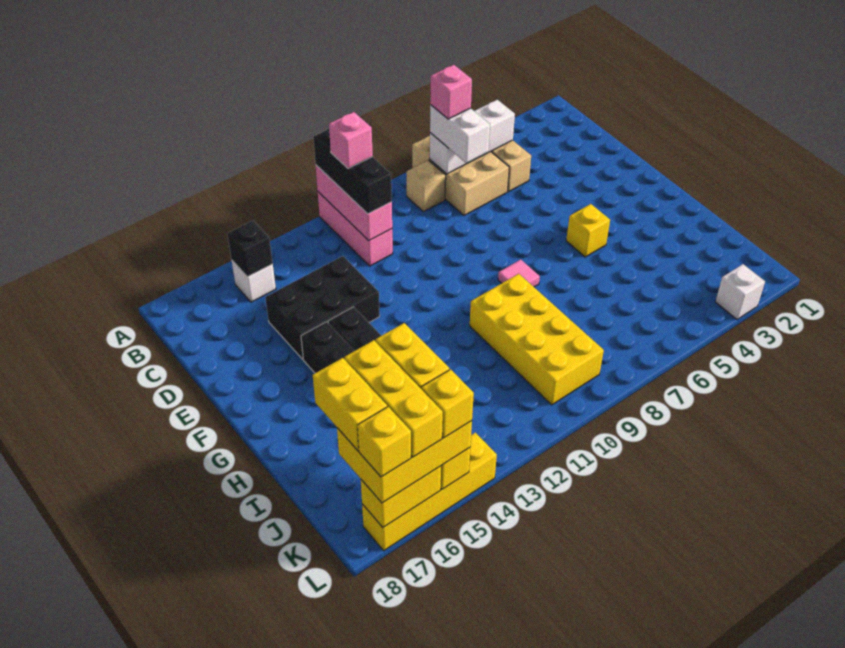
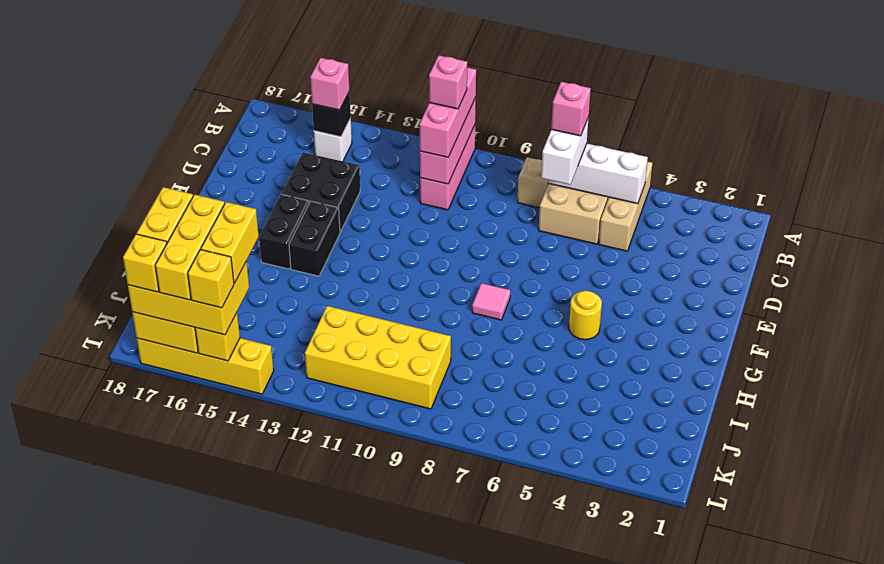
black 1x3 brick [313,128,392,214] -> pink 1x3 brick [419,67,476,157]
none -> pink 1x1 brick [310,58,350,110]
black 2x3 brick [265,256,380,359] -> black 2x2 brick [282,152,360,232]
yellow 1x1 brick [566,204,610,257] -> yellow 1x1 round brick [569,291,602,340]
yellow 2x4 brick [470,274,604,405] -> yellow 2x4 brick turned to [305,306,451,409]
white 1x1 brick [715,264,765,319] -> none

